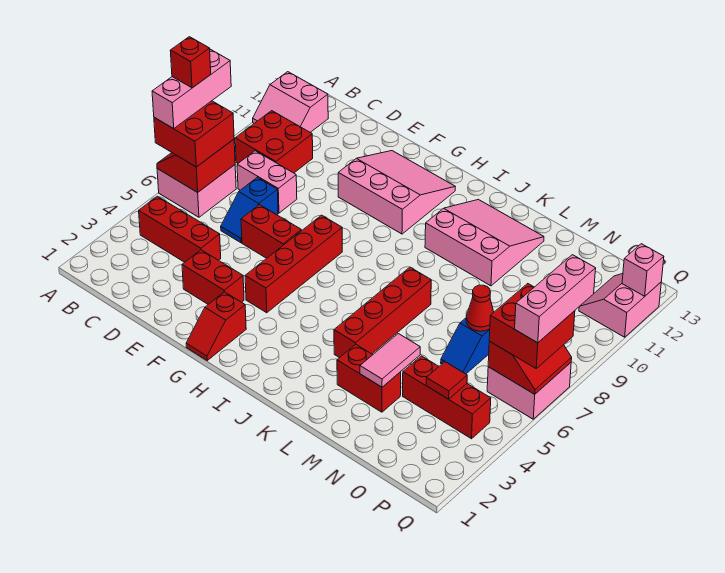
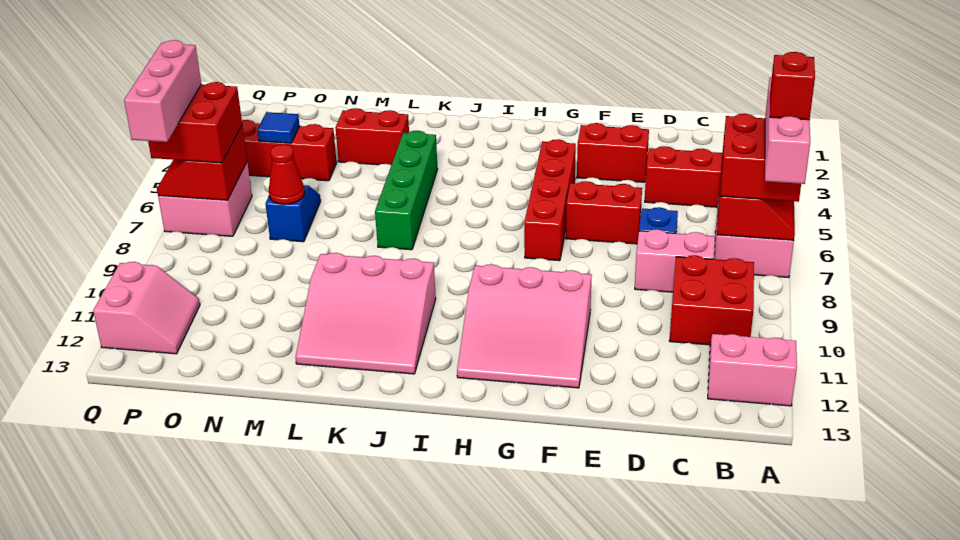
red 1x2 slope [186,292,246,360] -> none
red 1x4 brick [334,267,431,358] -> green 1x4 brick [375,131,438,250]
pink 1x2 tile [360,334,420,387] -> none
red 1x1 tile [426,362,467,399] -> blue 1x1 tile [258,112,300,143]
pink 1x1 brick [622,244,664,296] -> none

